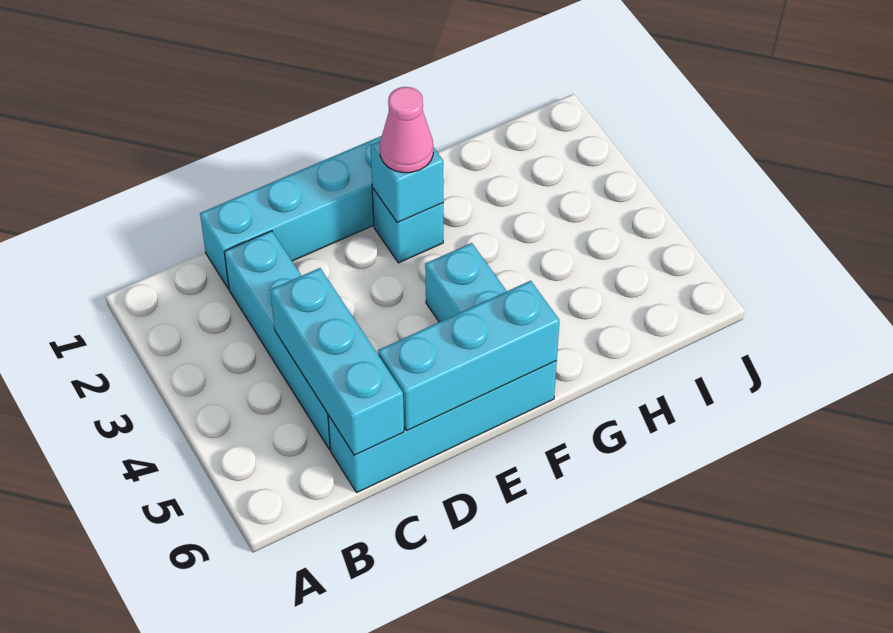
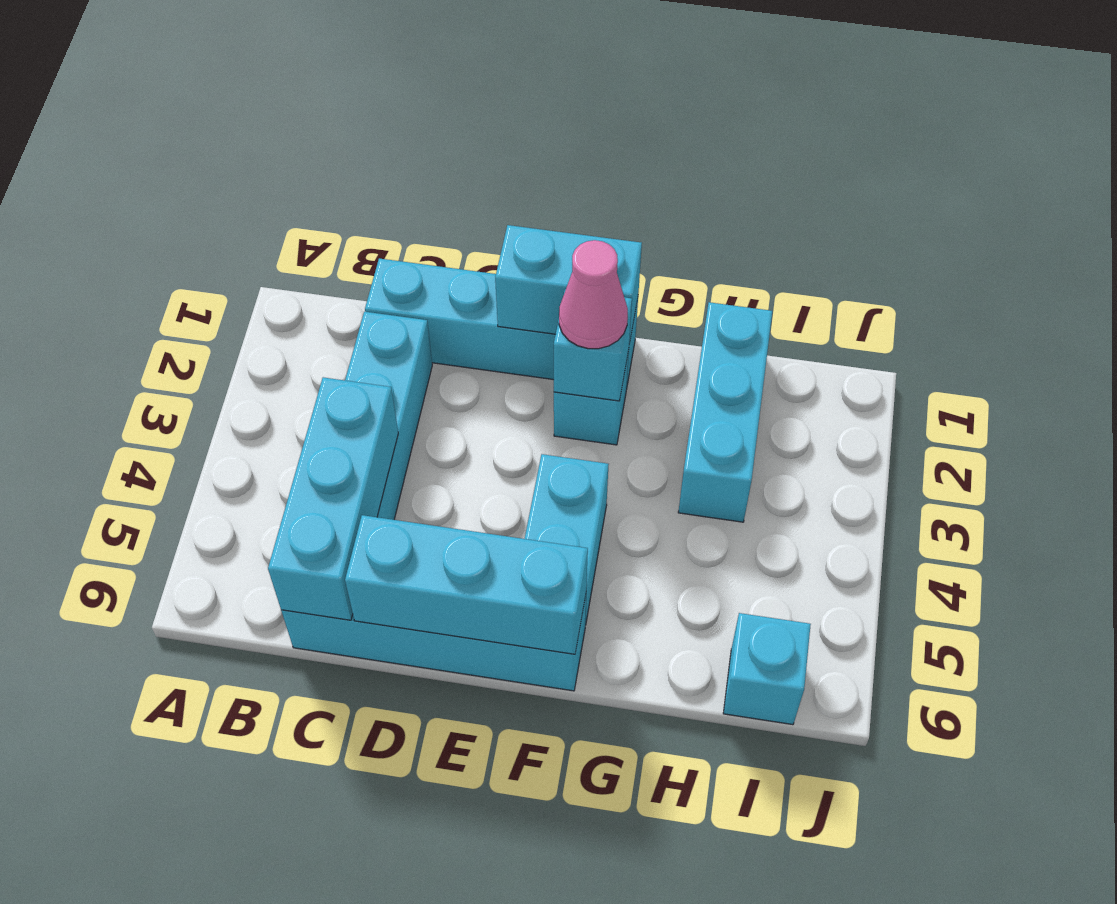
none -> cyan 1x2 brick [495,225,642,343]
none -> cyan 1x3 brick [678,302,772,522]
none -> cyan 1x1 brick [723,613,811,725]

